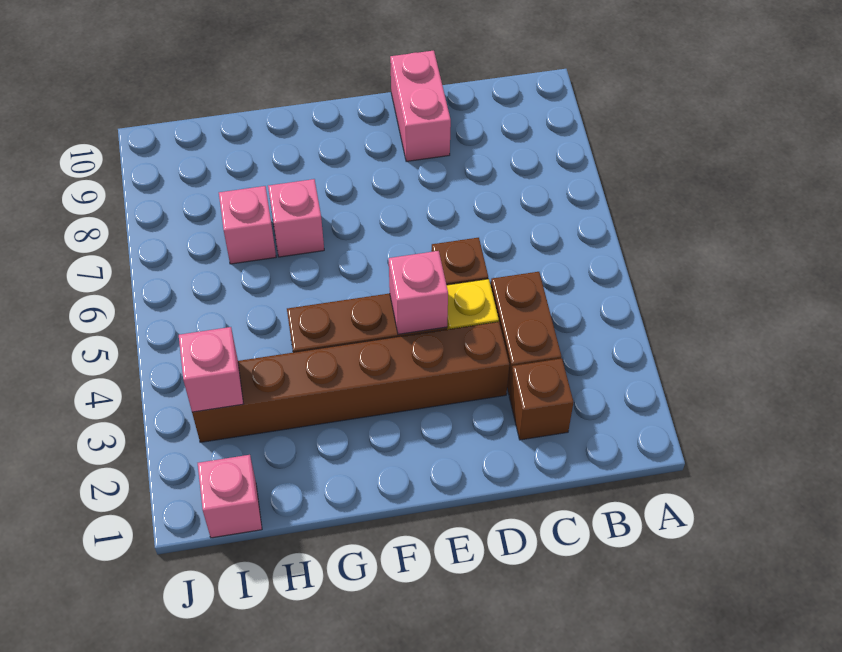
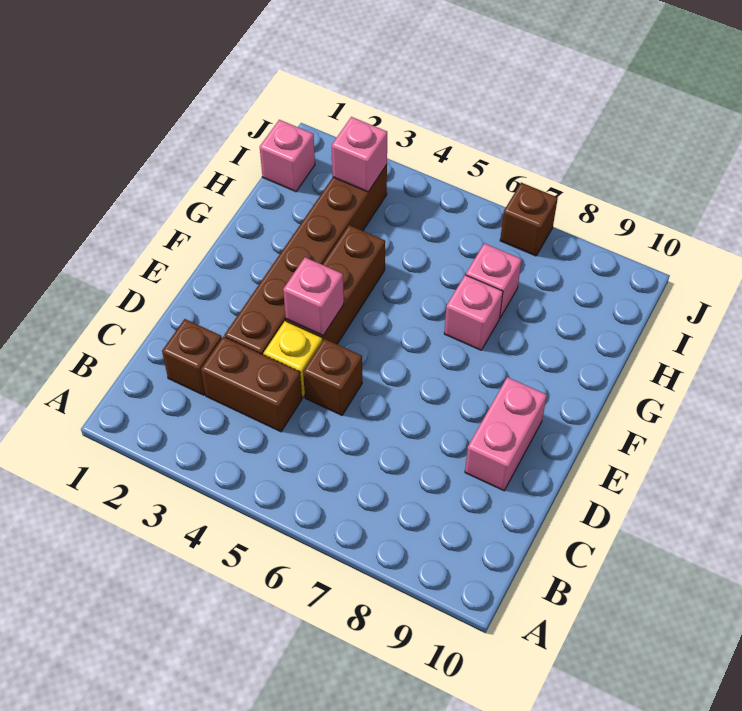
pink 1x2 brick [390,51,451,162] -> pink 1x2 brick turned to [465,377,547,491]
none -> brown 1x1 brick [500,183,558,256]

